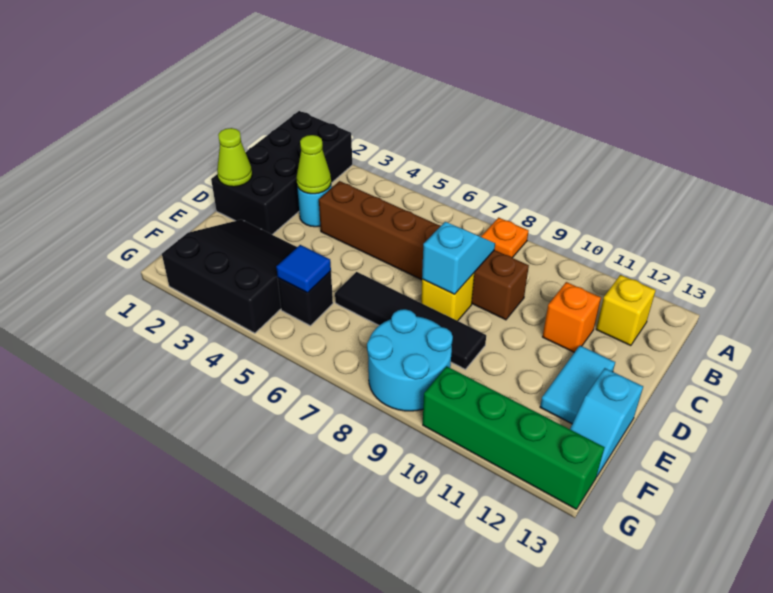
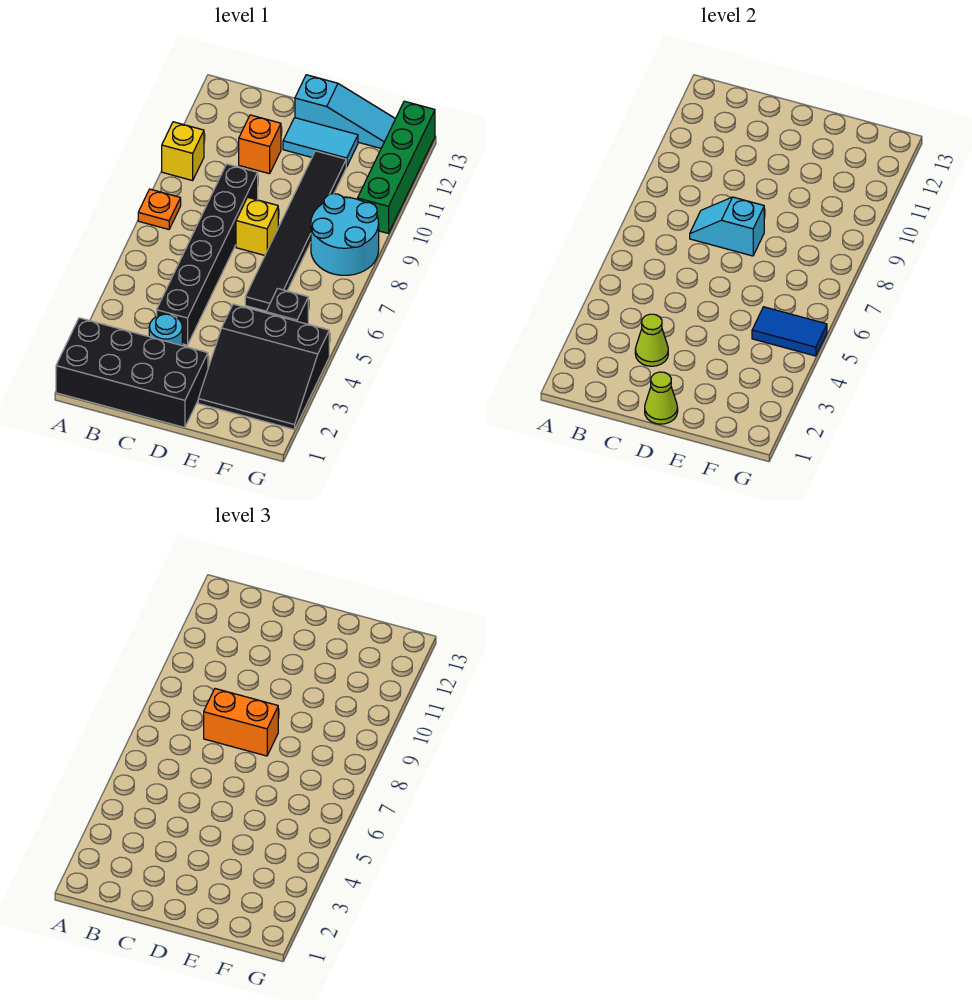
yellow 1x1 brick [596,275,656,346] -> yellow 1x1 brick moved to [162,122,204,180]
brown 1x6 brick [319,181,529,320] -> black 1x6 brick [157,164,258,345]
none -> orange 1x2 brick [204,689,278,756]
black 3x3 slope [162,220,297,333] -> black 3x3 slope turned to [198,304,329,430]
black 1x4 tile [335,272,486,369] -> black 1x6 tile [245,151,346,311]
cyan 1x2 slope [570,368,643,477] -> cyan 1x3 slope [295,75,395,148]
blue 1x1 tile [276,245,331,293] -> blue 1x2 tile [752,307,827,356]

